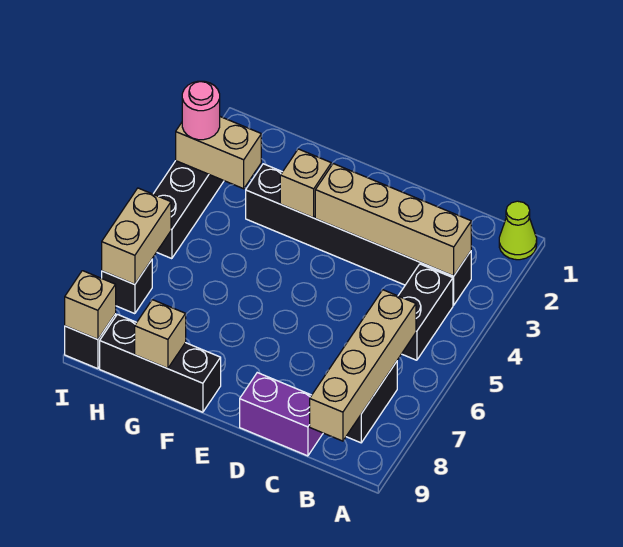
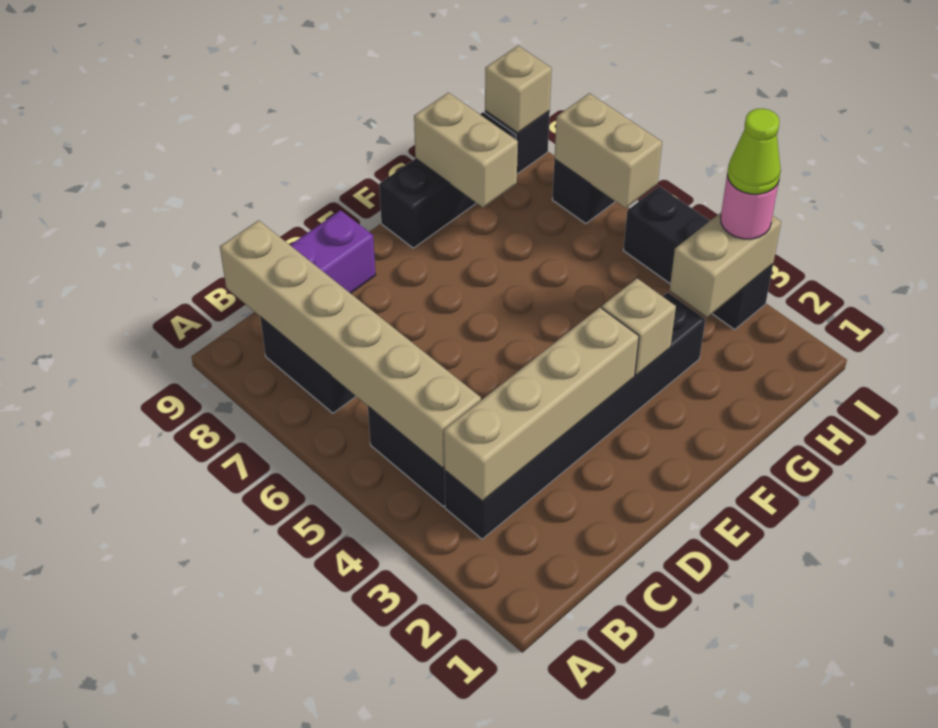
lime 1x1 cone [499,201,537,260] -> lime 1x1 cone moved to [727,109,781,194]
tan 1x4 brick [310,290,416,441] -> tan 1x6 brick [220,220,481,468]
tan 1x1 brick [135,300,186,369] -> tan 1x2 brick [414,93,518,208]

